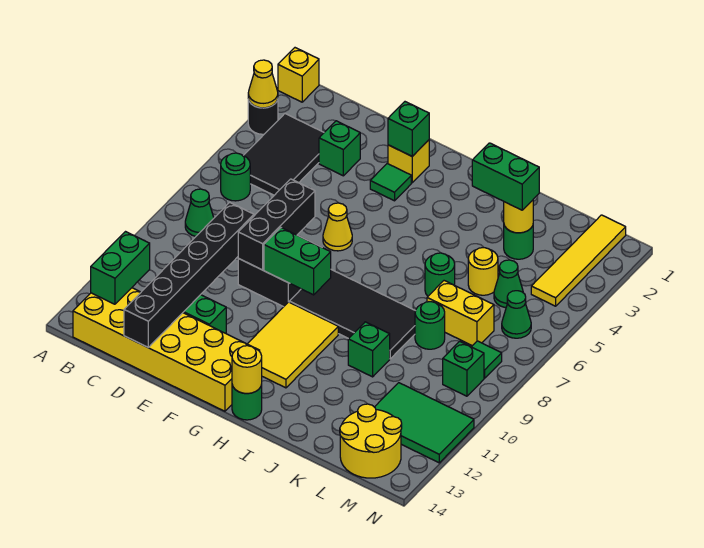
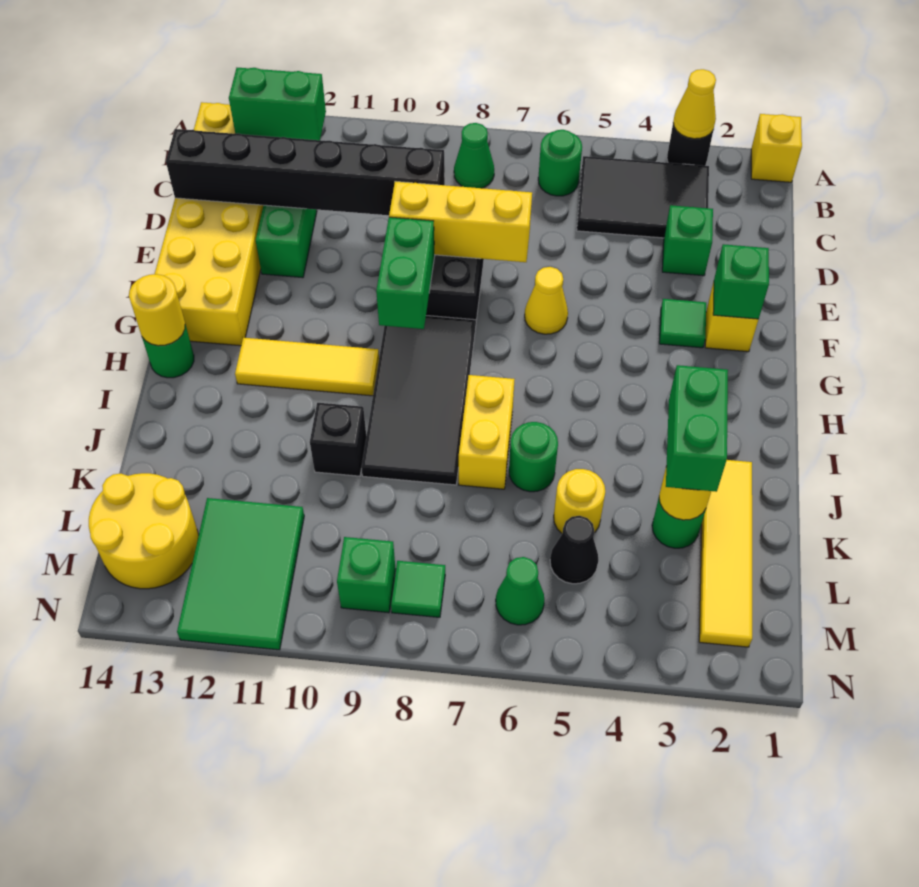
black 1x3 brick [238,179,315,270] -> yellow 1x3 brick [389,181,532,262]
yellow 2x3 tile [248,302,338,388] -> yellow 1x3 tile [235,338,379,396]
green 1x1 brick [348,322,390,377] -> black 1x1 brick [310,403,366,476]
yellow 1x2 brick [427,281,494,346] -> yellow 1x2 brick moved to [459,375,514,489]
green 1x1 round brick [415,302,445,349] -> none
green 1x1 cone [494,260,523,308] -> black 1x1 cone [550,516,598,584]
yellow 1x4 tile [531,215,626,306] -> yellow 1x4 tile turned to [699,460,752,647]

